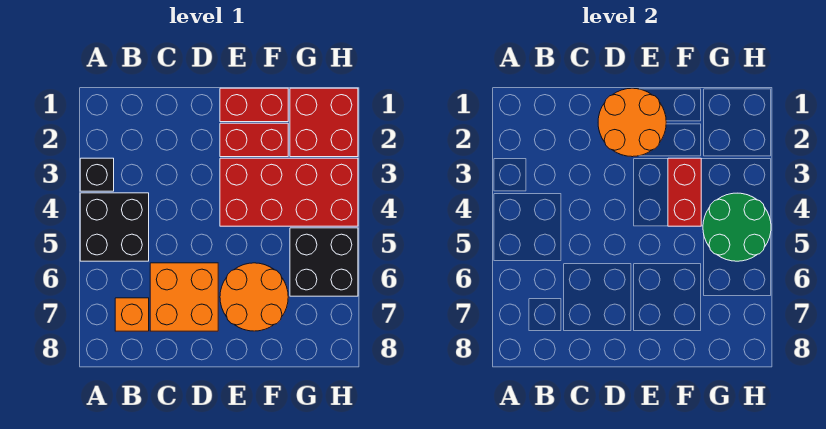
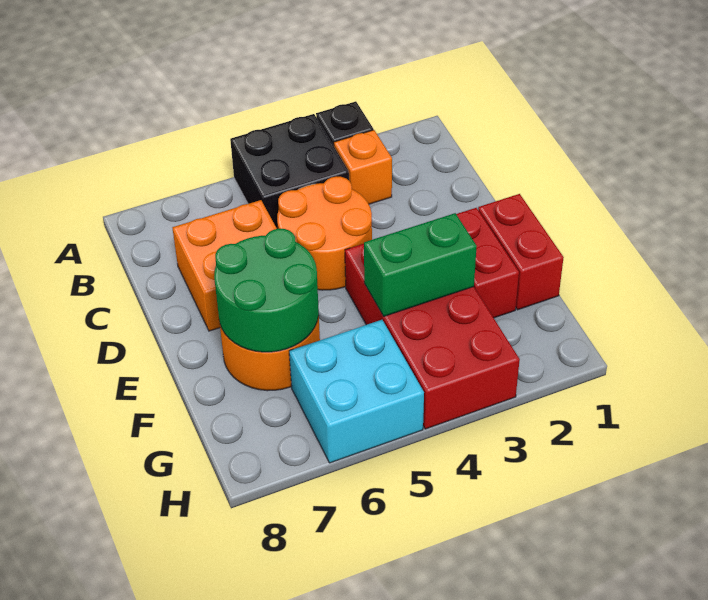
orange 1x1 brick [115,298,149,331] -> orange 1x1 brick moved to [334,130,392,204]
orange 2x2 round brick [598,88,666,157] -> orange 2x2 round brick moved to [277,177,372,290]
red 1x2 brick [668,158,701,226] -> green 1x2 brick [364,213,477,316]
red 2x2 brick [290,88,358,157] -> none
green 2x2 round brick [703,193,771,261] -> green 2x2 round brick moved to [214,229,319,352]
black 2x2 brick [290,228,358,296] -> cyan 2x2 brick [289,320,424,463]

